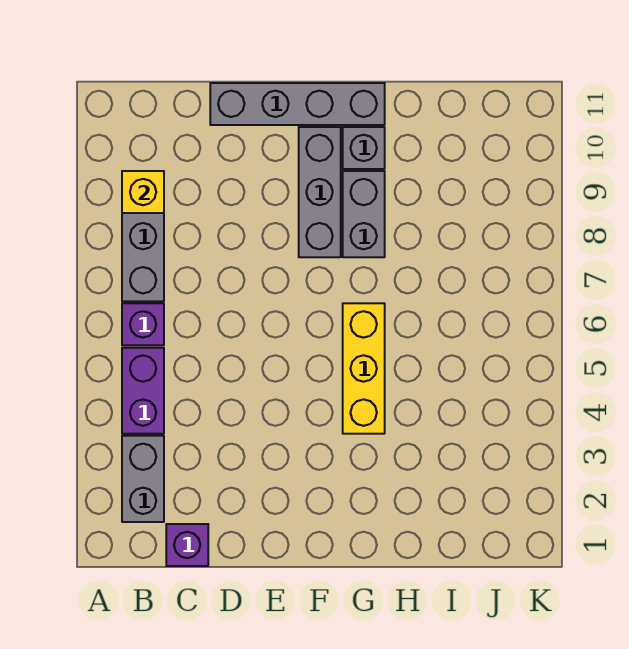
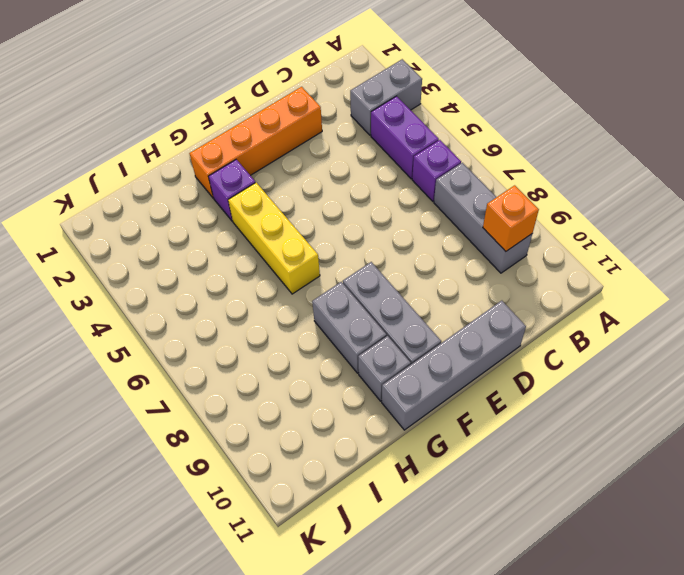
grey 1x2 brick [122,436,164,522] -> grey 1x2 brick turned to [350,59,422,135]
yellow 1x1 brick [122,171,164,213] -> orange 1x1 brick [483,185,539,251]
purple 1x1 brick [166,524,208,566] -> purple 1x1 brick moved to [209,159,255,221]
none -> orange 1x4 brick [189,87,322,198]

